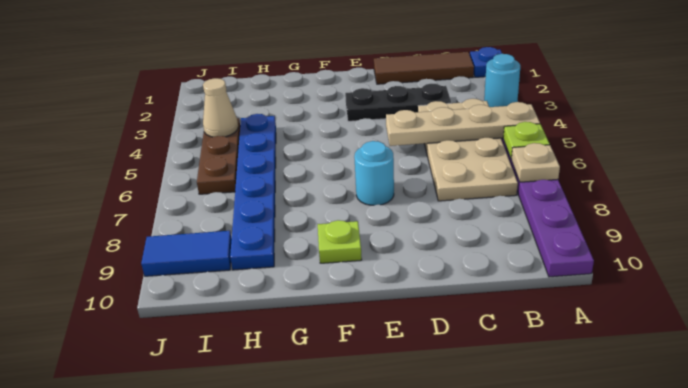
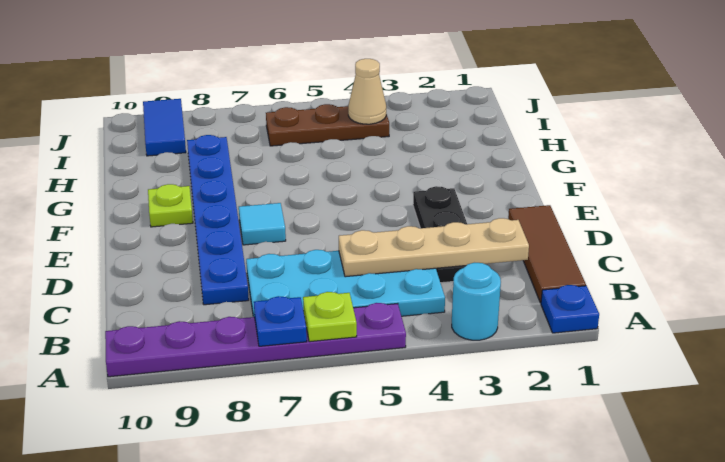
tan 1x4 plate [386,102,540,146] -> tan 1x4 plate turned to [339,218,529,277]
tan 1x1 plate [511,143,560,182] -> blue 1x1 plate [254,296,307,346]
tan 2x4 plate [418,99,518,201] -> cyan 2x4 plate [246,250,445,317]
cyan 1x1 round brick [354,141,394,205] -> cyan 1x1 tile [239,203,286,245]
blue 1x6 plate [230,114,276,270] -> blue 1x6 plate turned to [187,135,249,305]

